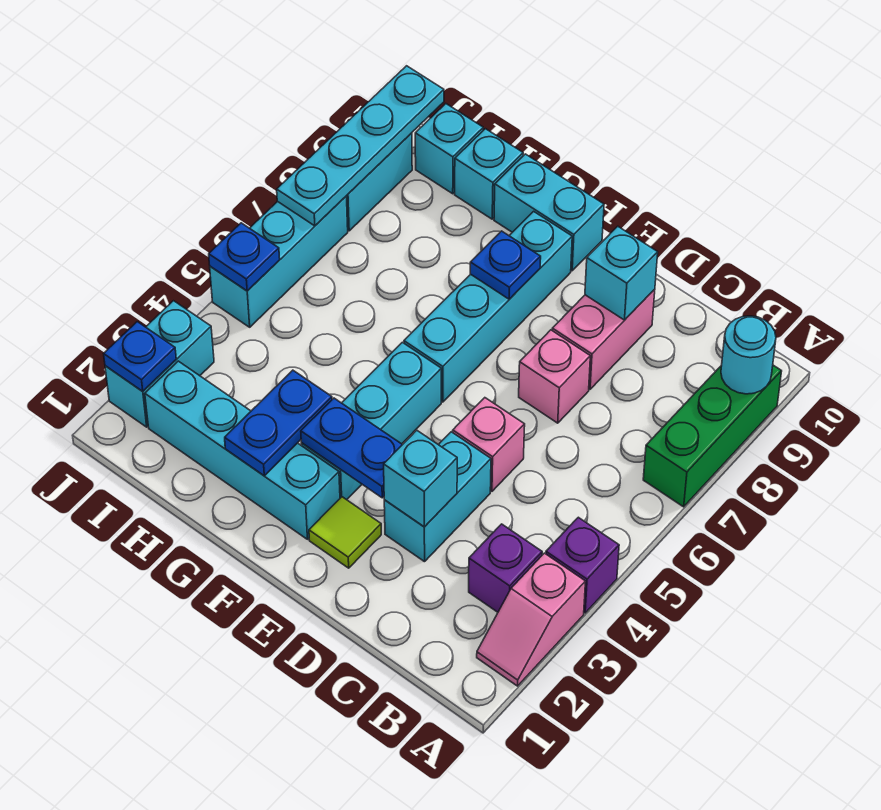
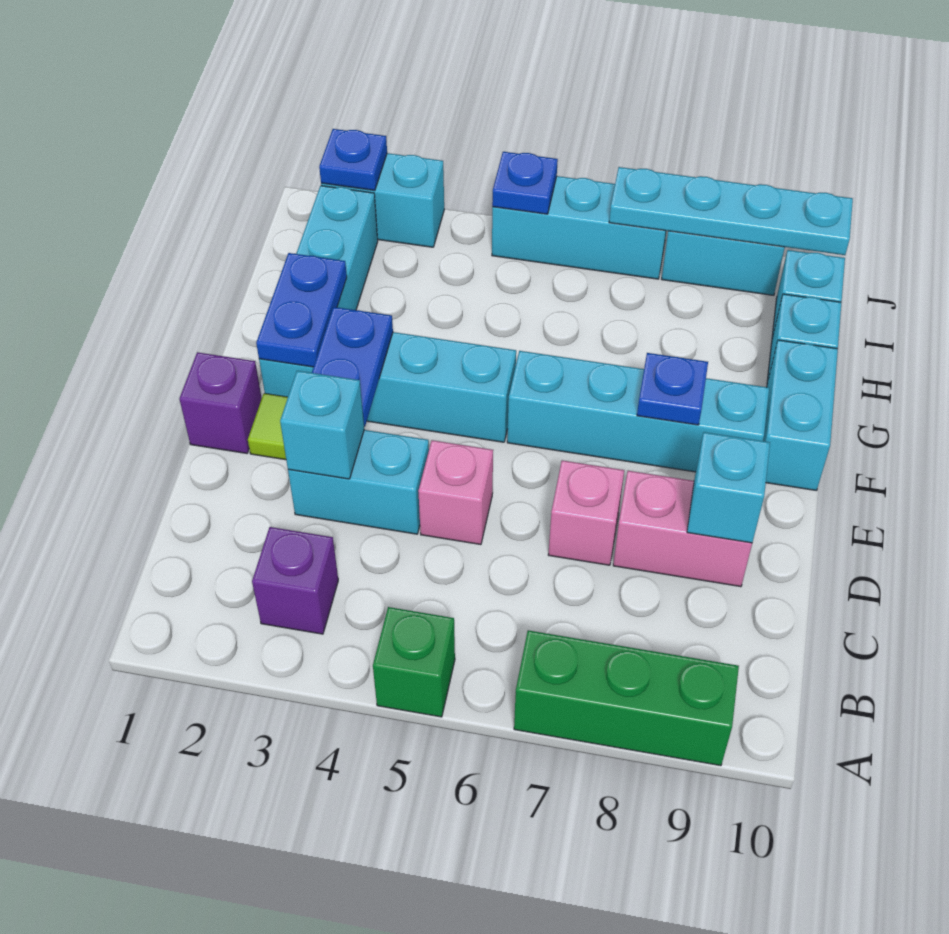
pink 1x2 slope [477,553,586,686] -> none
purple 1x1 brick [546,517,619,613] -> purple 1x1 brick moved to [180,352,262,453]
none -> green 1x1 brick [373,607,455,717]
cyan 1x1 round brick [721,316,776,394] -> none
blue 1x2 plate [225,370,332,476] -> blue 1x2 plate turned to [256,253,347,367]

